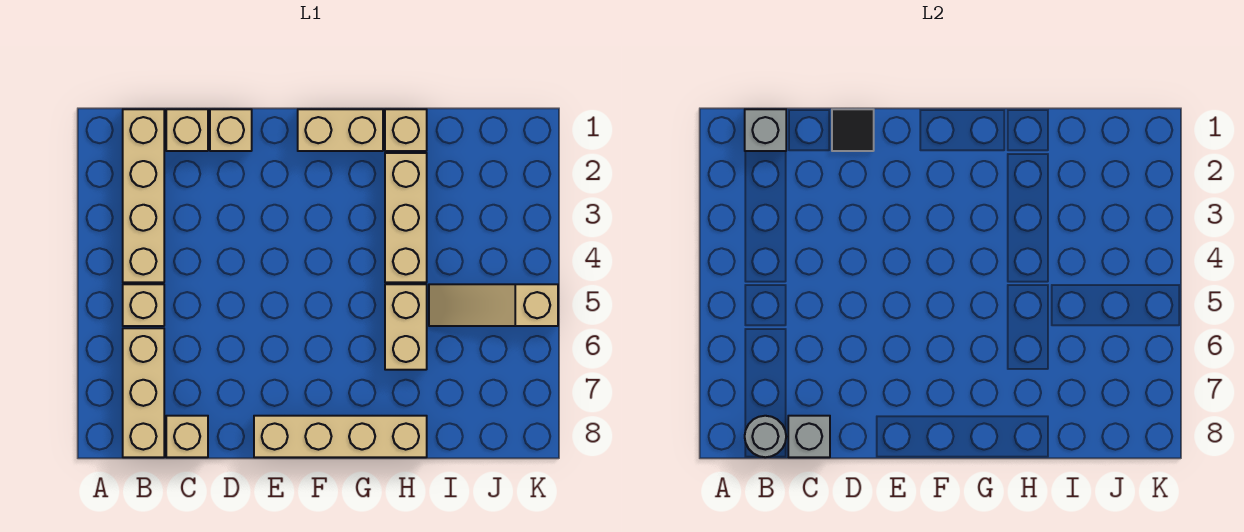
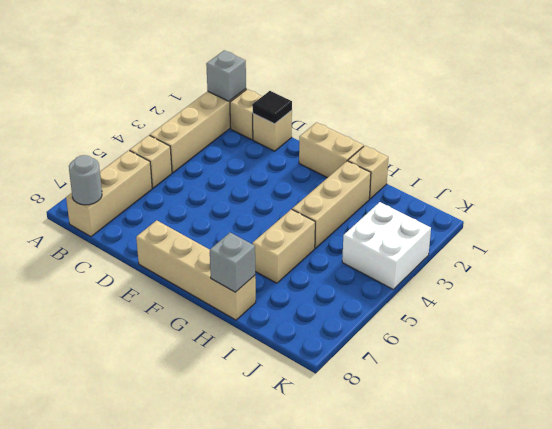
tan 1x1 brick [166,416,208,457] -> none
grey 1x1 brick [788,416,830,457] -> grey 1x1 brick moved to [210,233,255,292]
tan 1x3 slope [429,284,558,326] -> none
none -> white 2x2 brick [342,202,431,289]

